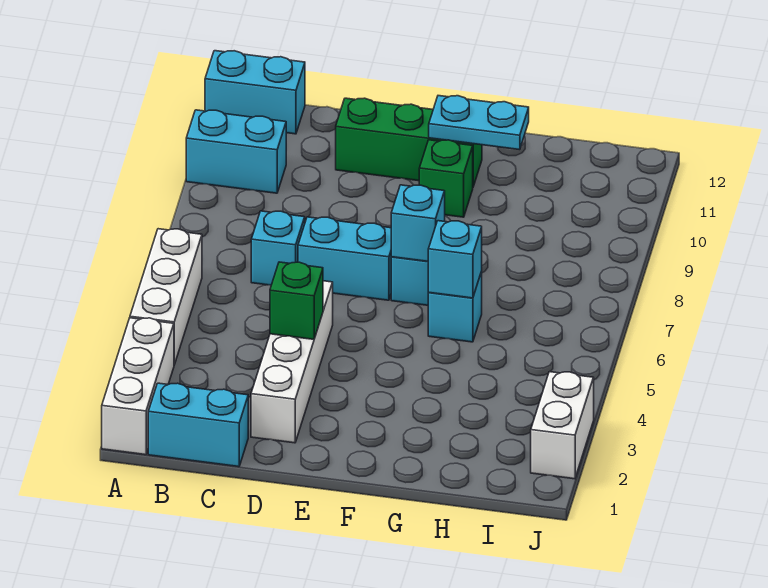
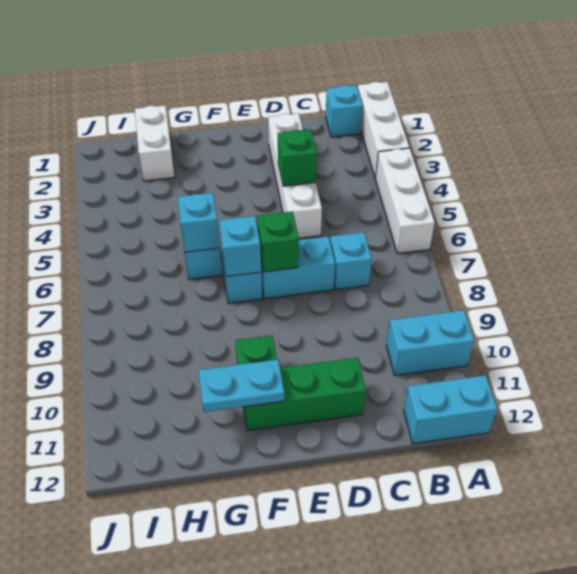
cyan 1x2 brick [148,383,248,467] -> cyan 1x1 brick [326,85,363,137]
none -> green 1x1 brick [257,211,299,272]
white 1x2 brick [531,372,594,479] -> white 1x2 brick moved to [135,105,175,181]

